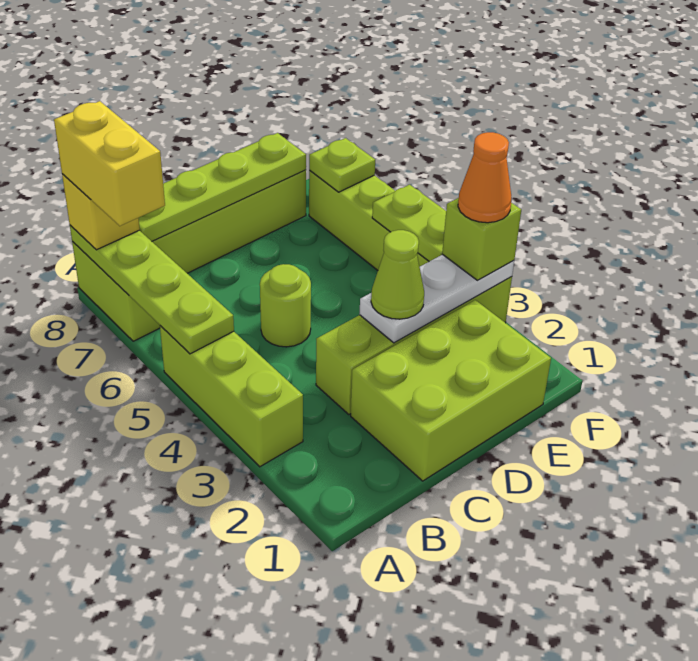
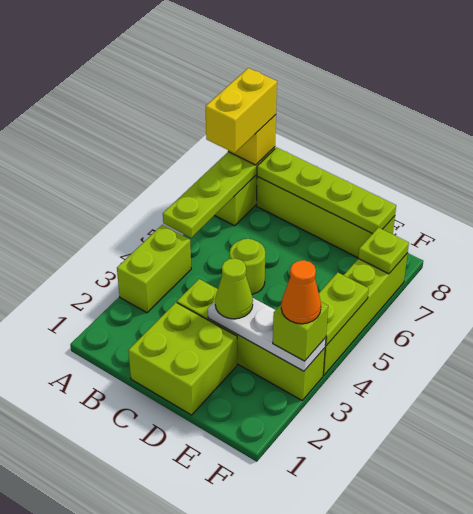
lime 1x3 brick [160,326,303,467] -> lime 1x2 brick [117,225,191,313]
lime 2x3 brick [351,300,551,481] -> lime 2x2 brick [128,302,237,415]

